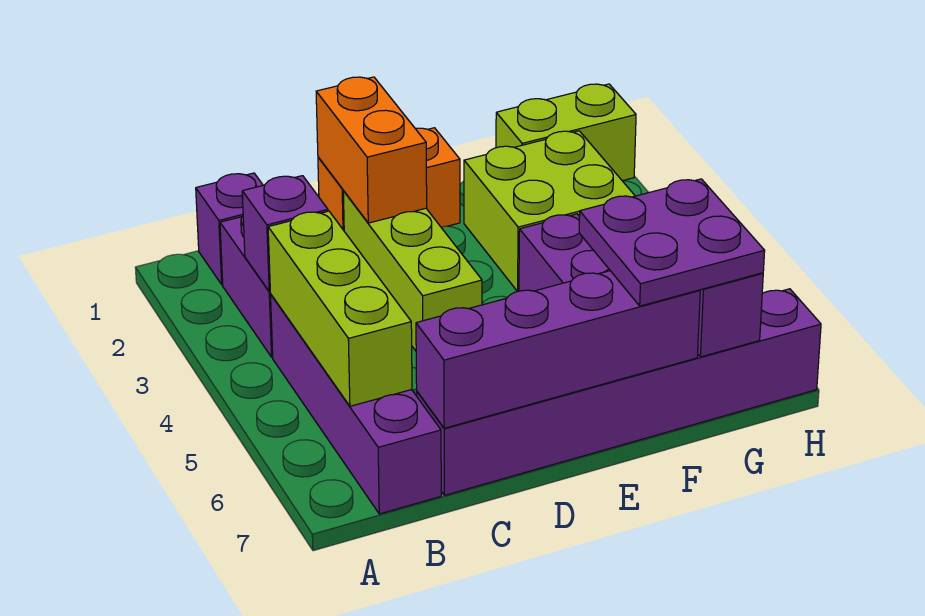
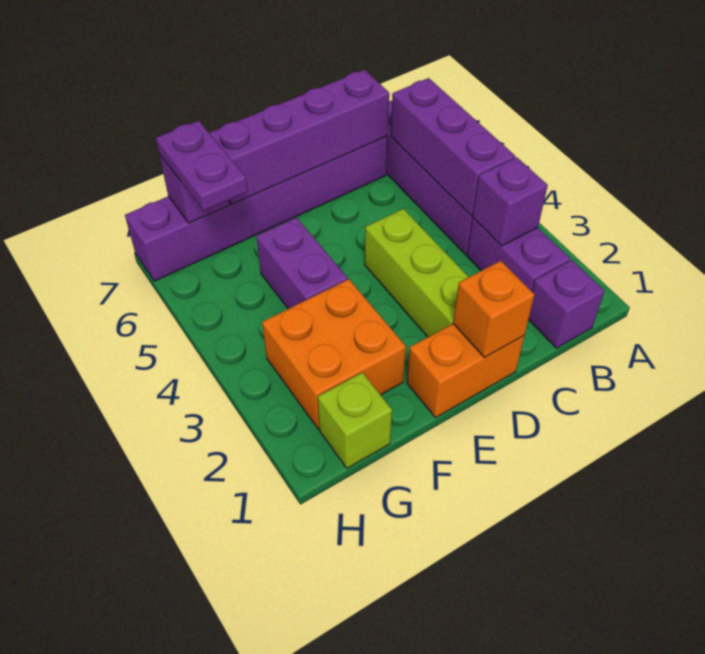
lime 1x3 brick [268,211,412,406] -> purple 1x3 brick [391,78,515,216]
orange 1x2 brick [316,77,427,223] -> orange 1x1 brick [453,261,534,358]
lime 2x2 brick [464,131,635,292] -> orange 2x2 brick [262,279,406,429]
purple 2x2 plate [579,179,765,306] -> purple 1x2 plate [156,121,248,211]
lime 1x2 brick [496,84,636,181] -> lime 1x1 brick [318,372,392,468]

